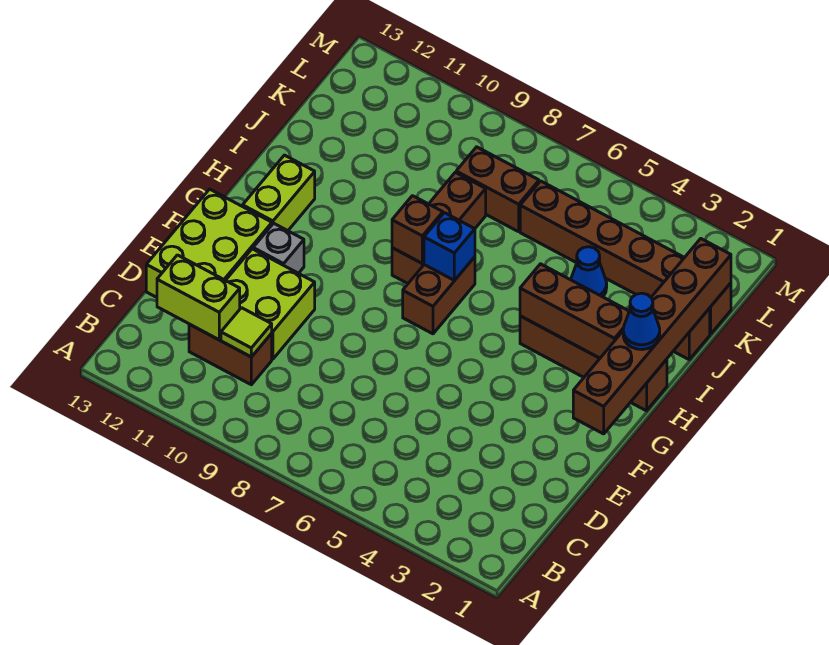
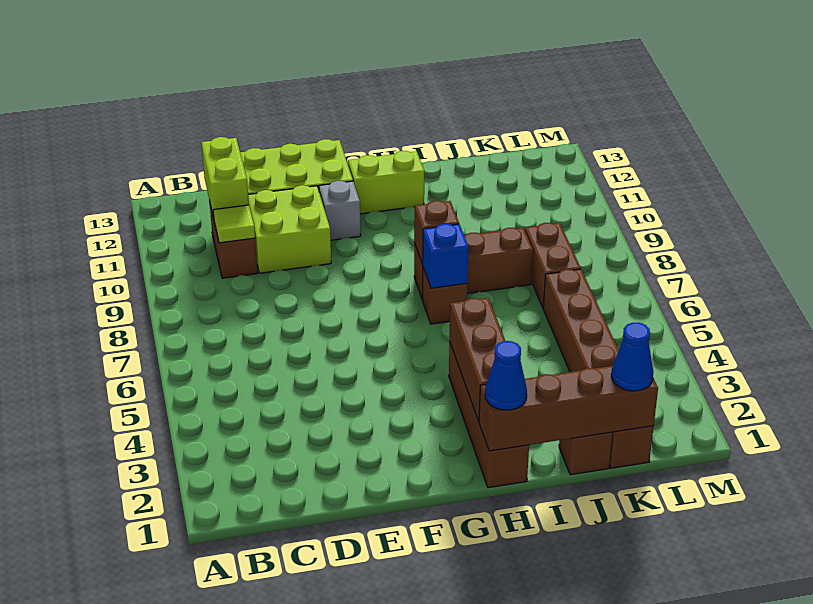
brown 1x6 brick [573,239,731,434] -> brown 1x4 brick [479,366,658,451]
brown 1x2 brick [403,257,475,334] -> brown 1x1 brick [423,268,467,324]
blue 1x1 cone [571,247,607,297] -> blue 1x1 cone moved to [611,323,653,391]

